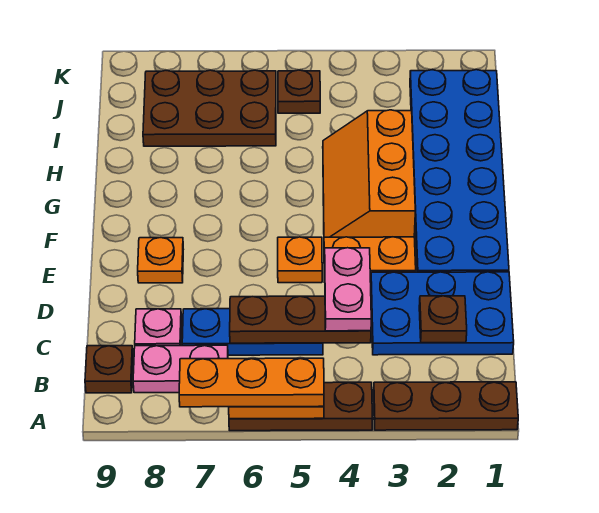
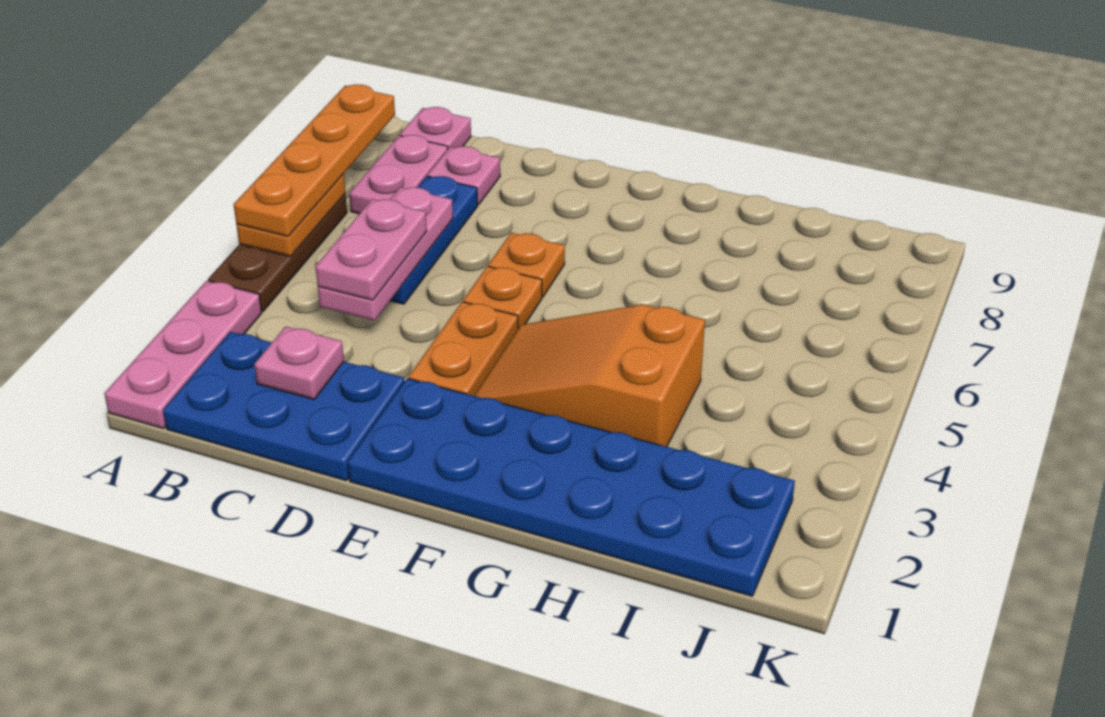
brown 1x3 plate [374,382,518,430] -> pink 1x3 plate [104,281,262,429]
orange 1x3 plate [179,358,324,407] -> orange 1x4 plate [234,85,395,236]
brown 1x1 plate [85,346,133,393] -> pink 1x1 plate [400,107,471,149]
blue 2x3 plate [371,272,514,355] -> blue 2x3 plate turned to [163,332,405,481]
brown 1x1 plate [419,296,467,343] -> pink 1x1 plate [254,326,344,399]
brown 1x3 plate [230,296,371,343] -> pink 1x3 plate [318,187,453,321]
pink 1x2 plate [324,248,371,331] -> pink 1x2 plate turned to [316,199,427,300]
orange 1x1 plate [138,238,183,283] -> orange 1x1 plate moved to [488,233,565,297]
orange 2x3 slope [323,110,415,237] -> orange 2x3 slope turned to [474,305,705,447]
brown 2x3 plate [143,70,276,146] -> none
brown 1x1 plate [278,70,320,113] -> none

